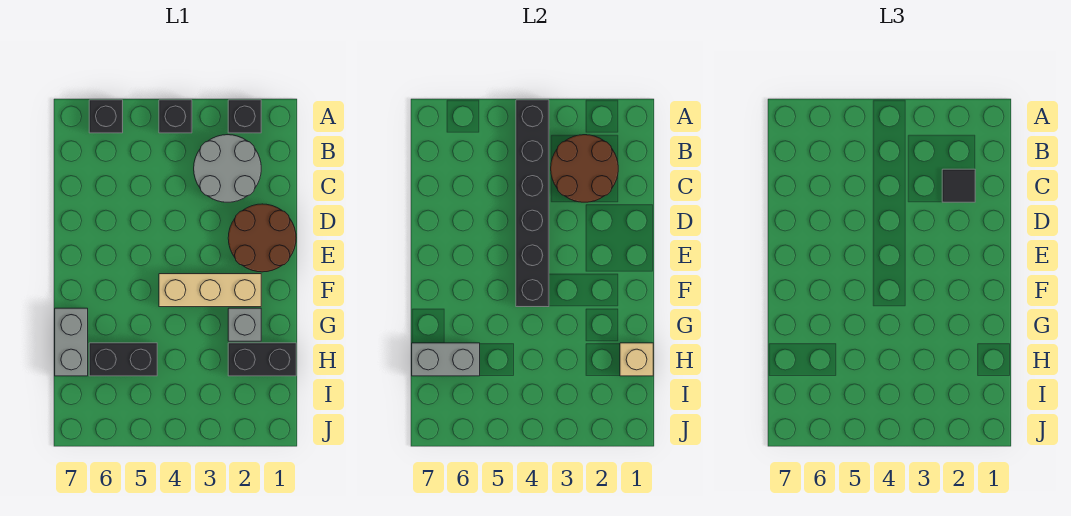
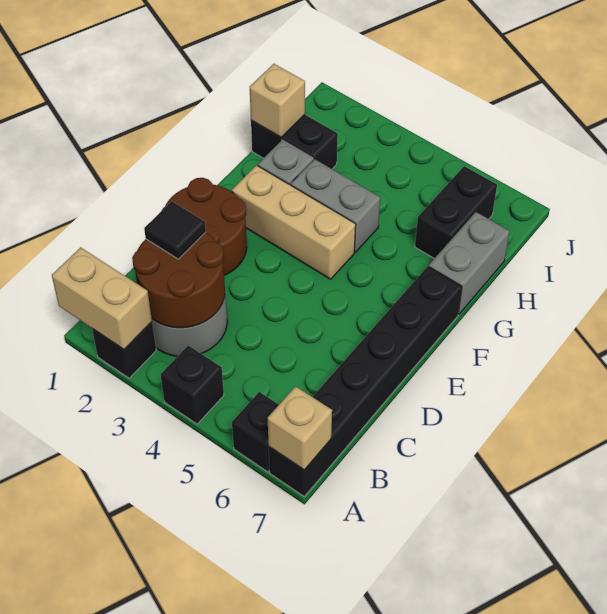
none -> tan 1x2 brick [52,247,152,349]
black 1x6 brick [516,100,549,307] -> black 1x6 brick moved to [269,266,462,496]
none -> tan 1x1 brick [268,386,332,470]
black 1x2 brick [89,343,157,376] -> black 1x2 brick turned to [415,166,497,258]
grey 1x2 brick [412,343,480,376] -> grey 1x2 brick moved to [291,159,380,252]

